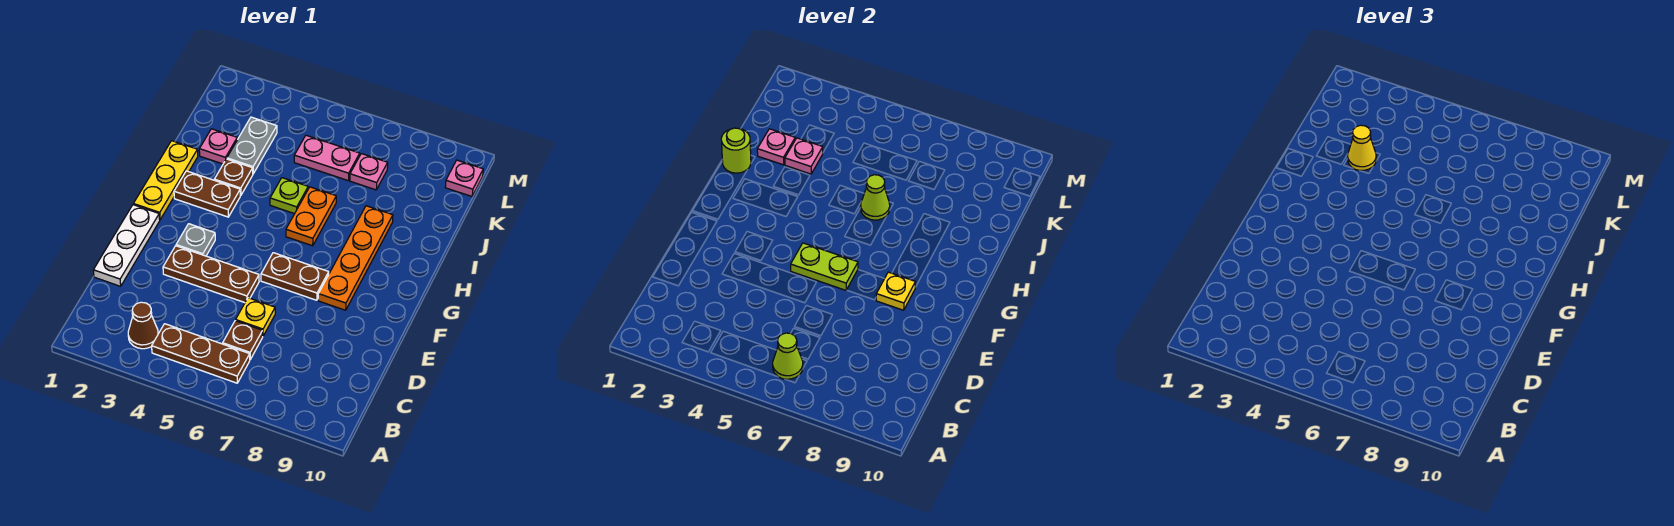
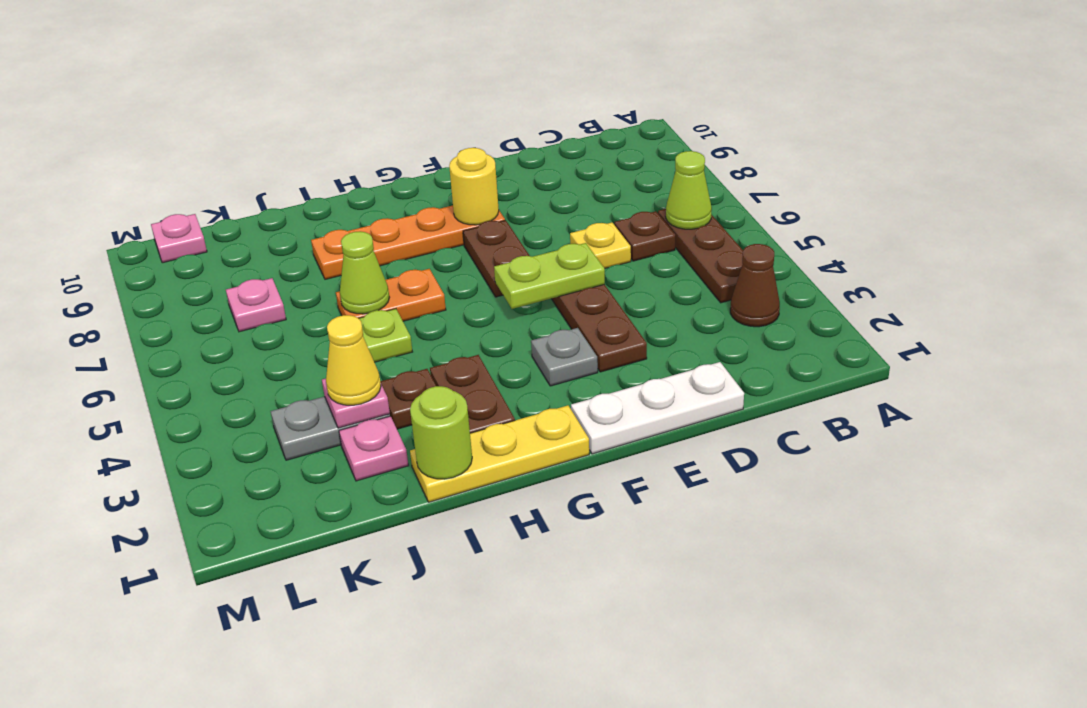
lime 1x2 plate [791,243,858,290] -> lime 1x2 plate turned to [494,243,605,309]
yellow 1x1 plate [876,272,915,310] -> yellow 1x1 round brick [449,148,499,225]
pink 1x1 plate [757,129,795,165] -> none
pink 1x2 plate [294,135,360,180] -> none

